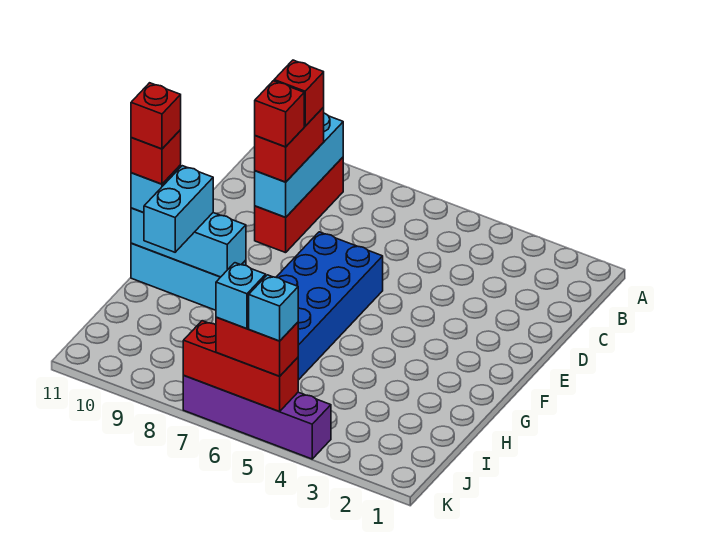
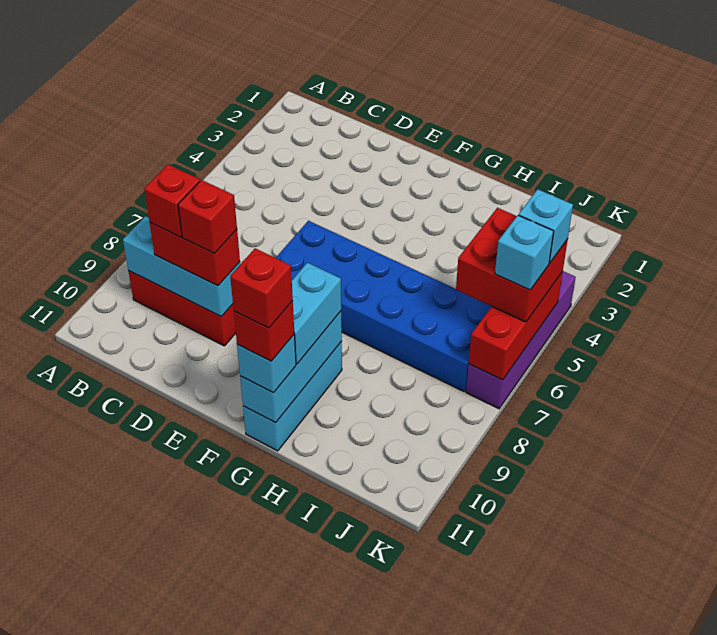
cyan 1x2 brick [144,166,213,252] -> cyan 1x2 brick turned to [292,263,341,364]
red 1x2 brick [216,317,298,376] -> red 2x2 brick [456,208,568,322]

